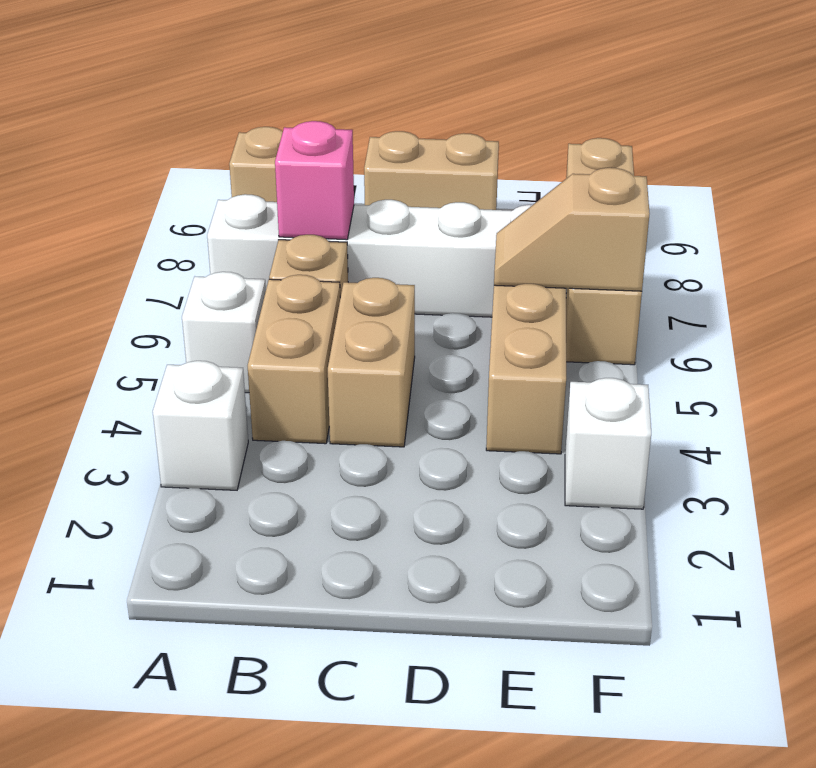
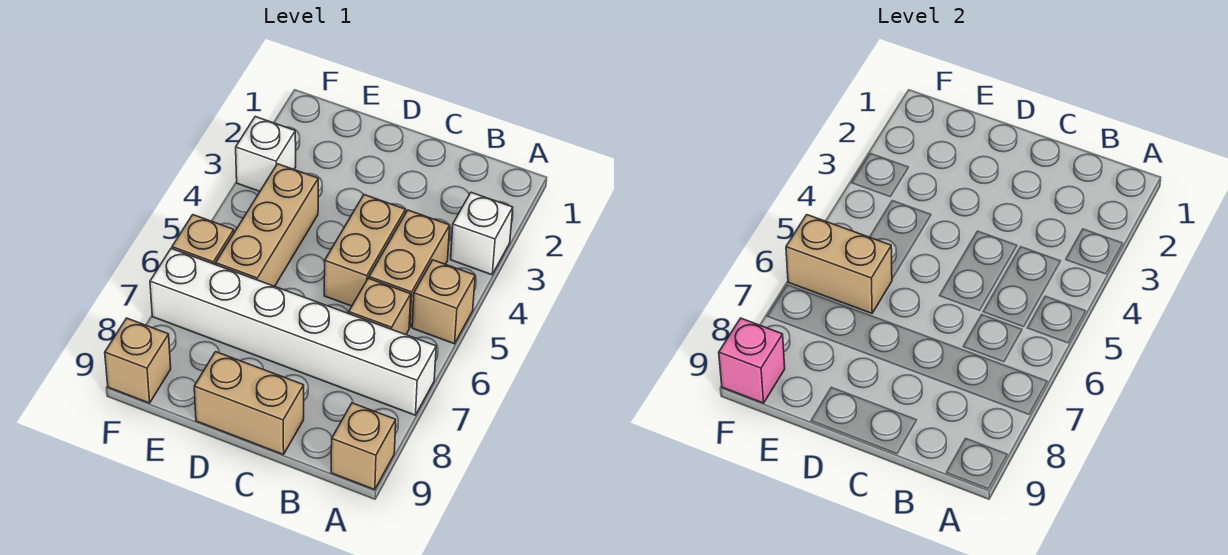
white 1x1 brick [182,272,266,393] -> tan 1x1 brick [412,260,475,344]
pink 1x1 brick [275,121,354,240] -> pink 1x1 brick moved to [719,318,785,403]
tan 1x2 slope [494,168,650,291] -> tan 1x2 brick [786,215,892,313]

